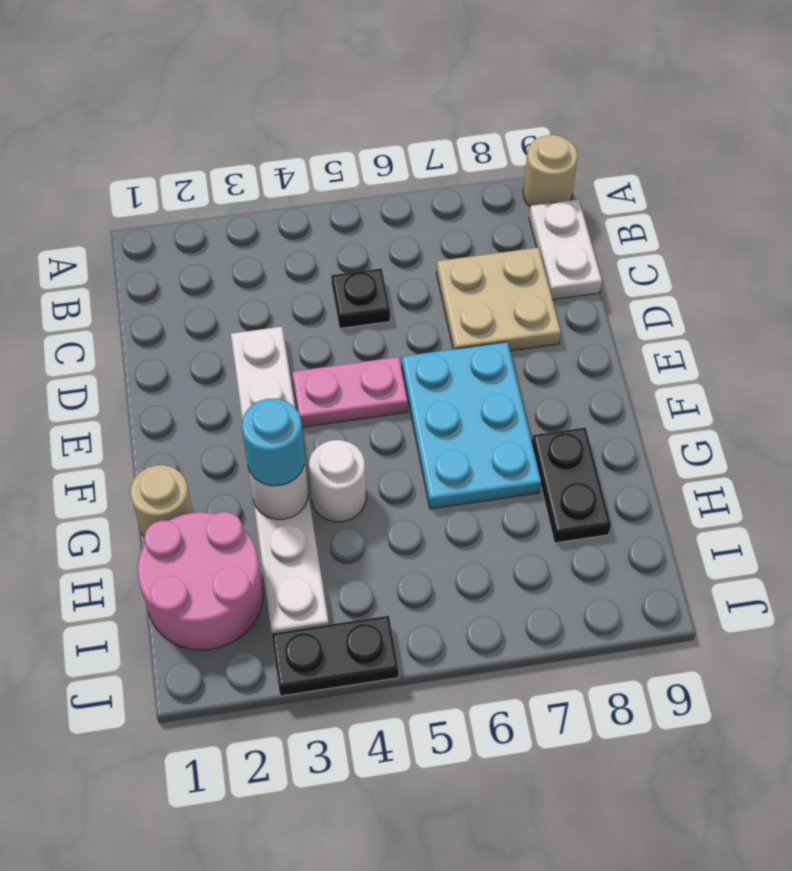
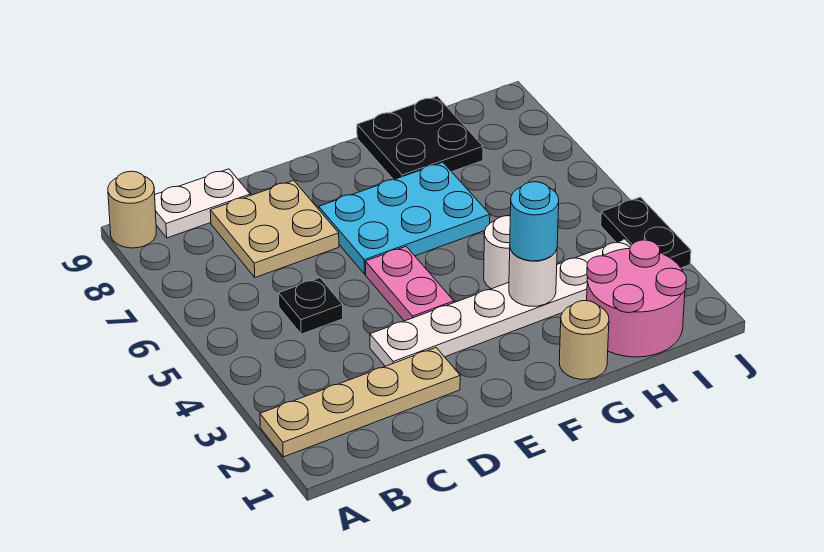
none -> tan 1x4 plate [260,348,460,457]
black 1x2 plate [532,427,611,543] -> black 2x2 plate [357,97,483,180]

